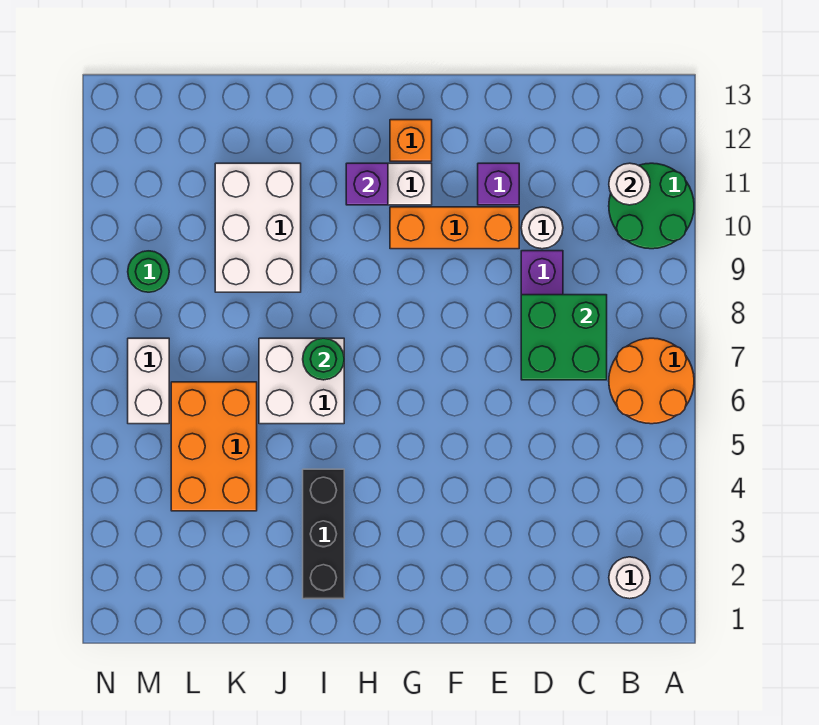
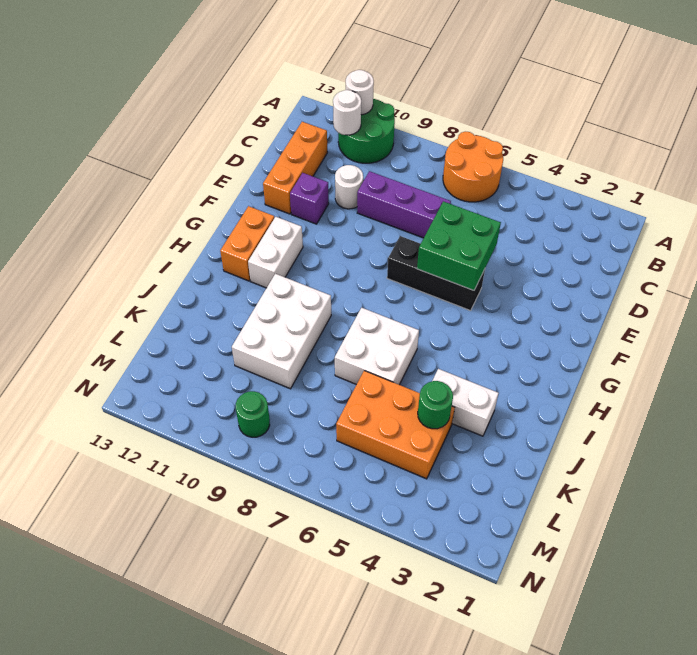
white 1x1 round brick [609,557,650,599] -> white 1x1 round brick moved to [346,70,374,115]
green 2x2 brick [521,295,607,380] -> green 2x2 brick moved to [417,201,501,290]
orange 1x3 brick [390,207,519,249] -> orange 1x3 brick moved to [263,122,327,214]
orange 1x1 brick [390,120,432,161] -> orange 1x2 brick [220,206,274,281]
purple 1x1 brick [346,163,388,205] -> none
black 1x3 brick [303,469,344,599] -> black 1x3 brick moved to [387,236,485,311]
green 1x1 round brick [303,338,344,380] -> green 1x1 round brick moved to [418,381,453,429]
white 2x3 brick [215,163,301,292] -> white 2x3 brick turned to [232,274,331,389]
white 1x2 brick [128,338,169,424] -> white 1x2 brick moved to [432,369,499,436]

